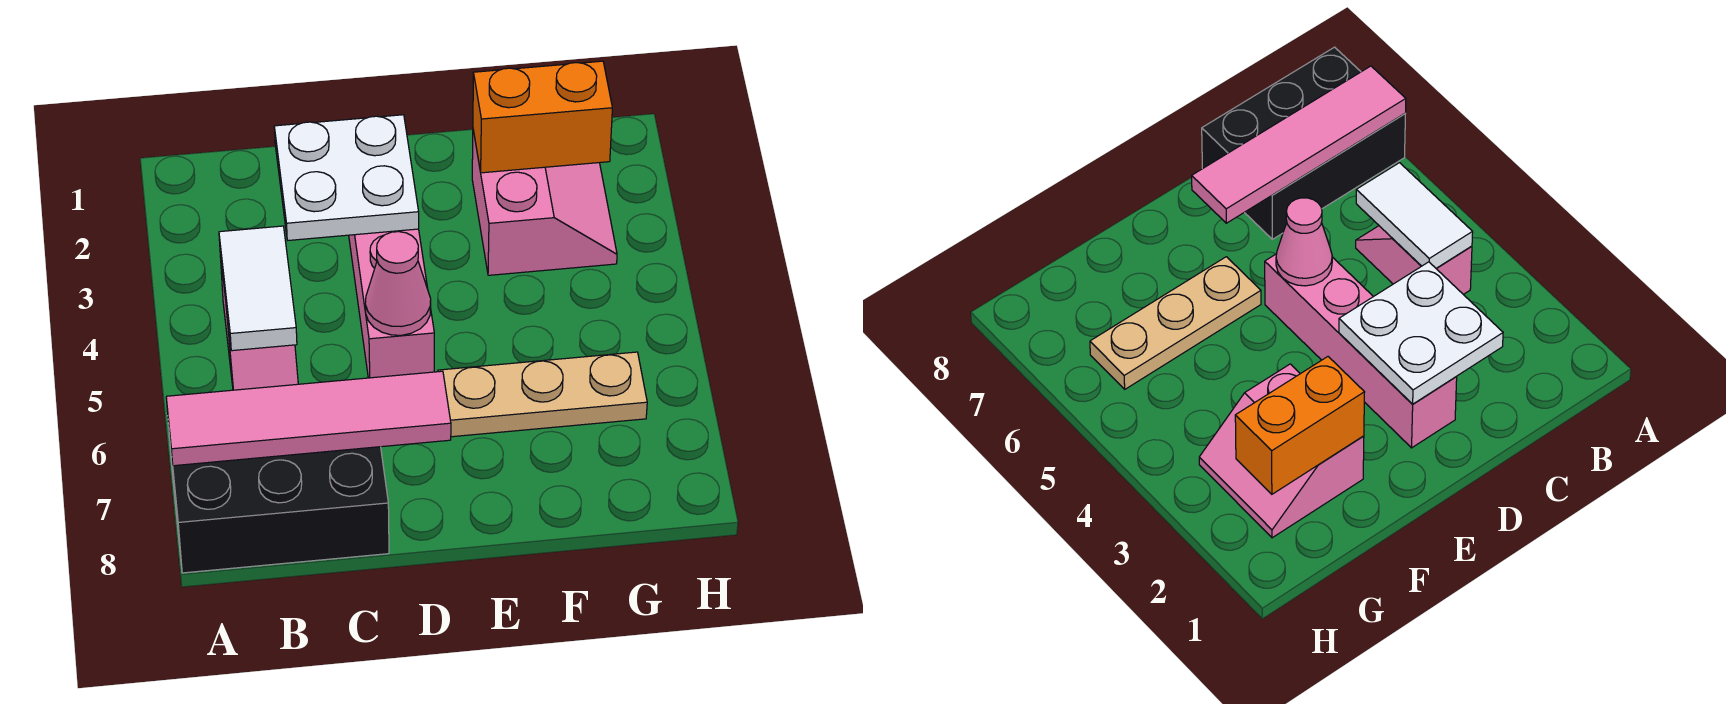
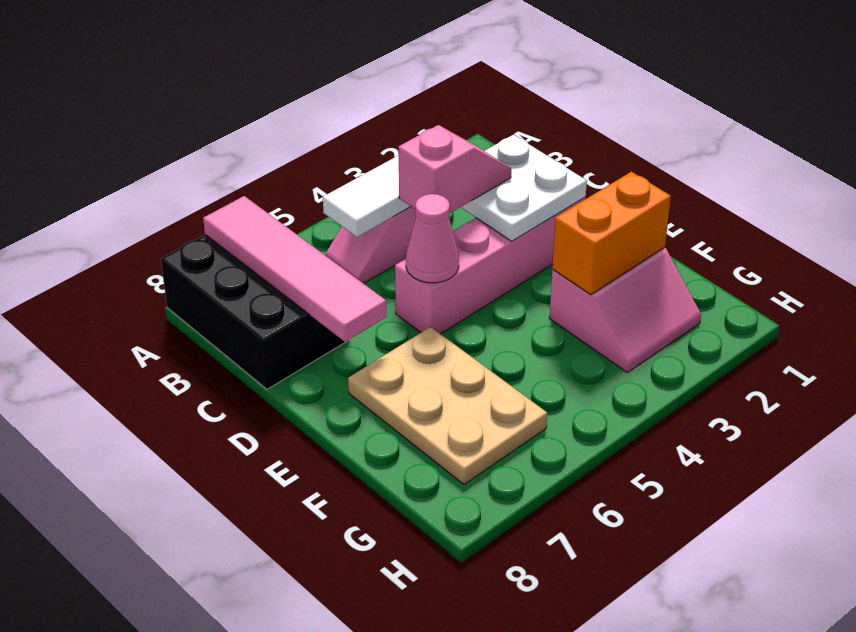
none -> pink 1x2 slope [399,125,511,213]
tan 1x3 plate [438,352,647,437] -> tan 2x3 plate [348,327,547,484]
orange 1x2 brick [473,61,612,173] -> orange 1x2 brick turned to [552,172,671,295]

